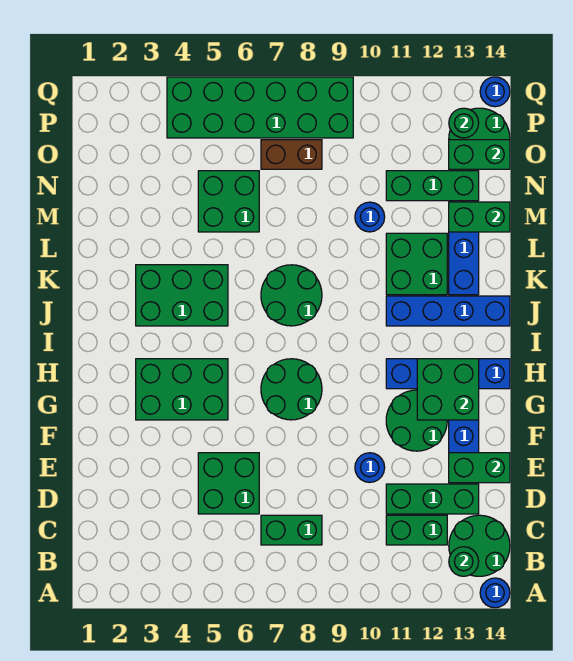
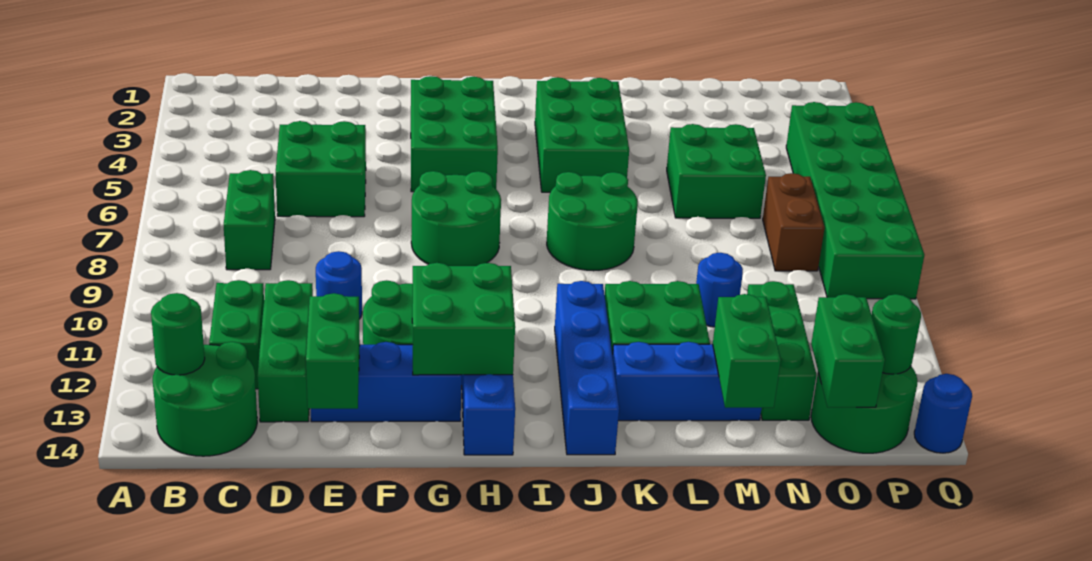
blue 1x1 round brick [480,578,510,608] -> none

